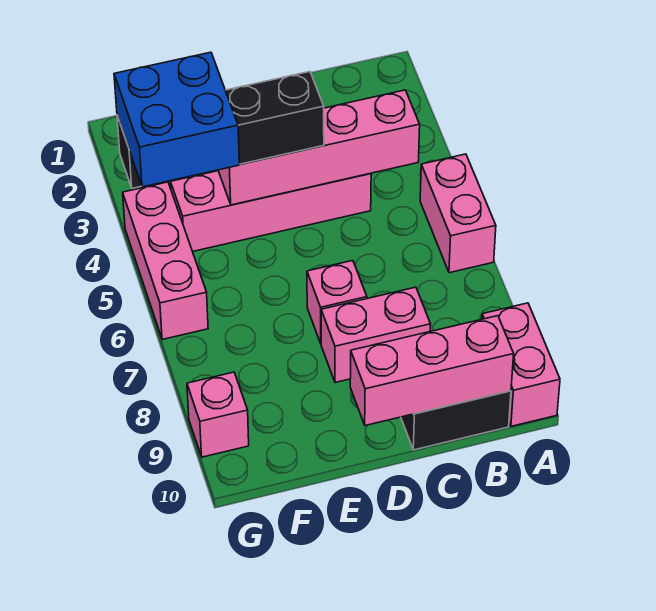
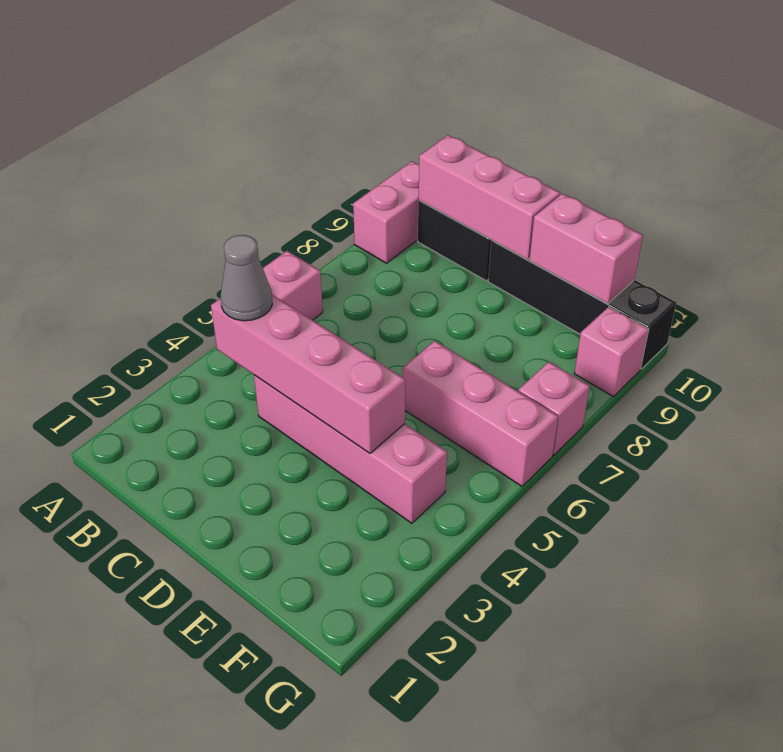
none -> grey 1x1 cone [221,235,272,321]
pink 1x2 brick [321,287,431,383] -> pink 1x2 brick moved to [530,194,643,304]
black 1x4 brick [117,72,324,188] -> black 1x4 brick moved to [488,240,676,369]
pink 1x1 brick [307,261,367,343] -> pink 1x1 brick moved to [518,362,590,455]
blue 2x2 brick [114,52,240,187] -> none
pink 1x3 brick [123,182,208,340] -> pink 1x3 brick turned to [403,341,558,486]

